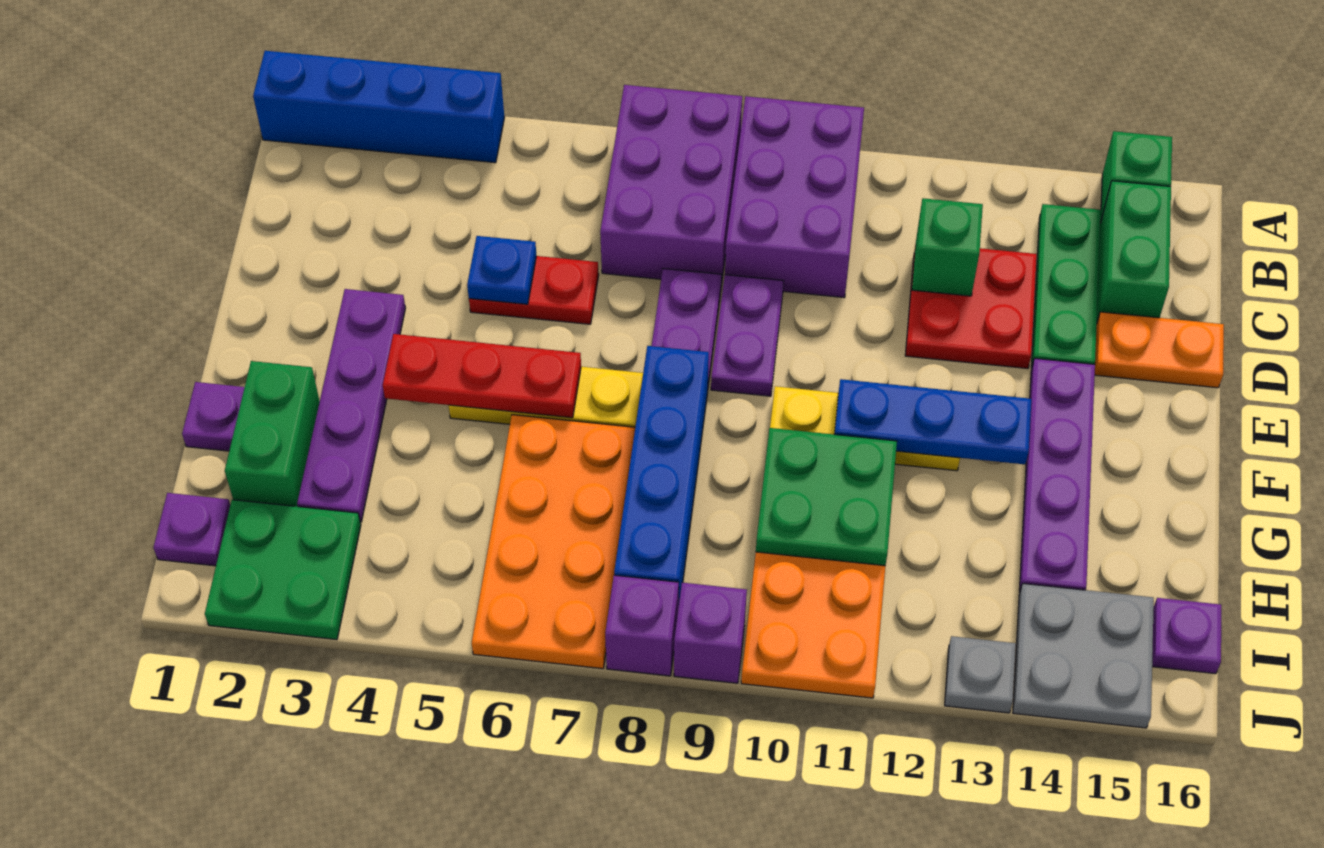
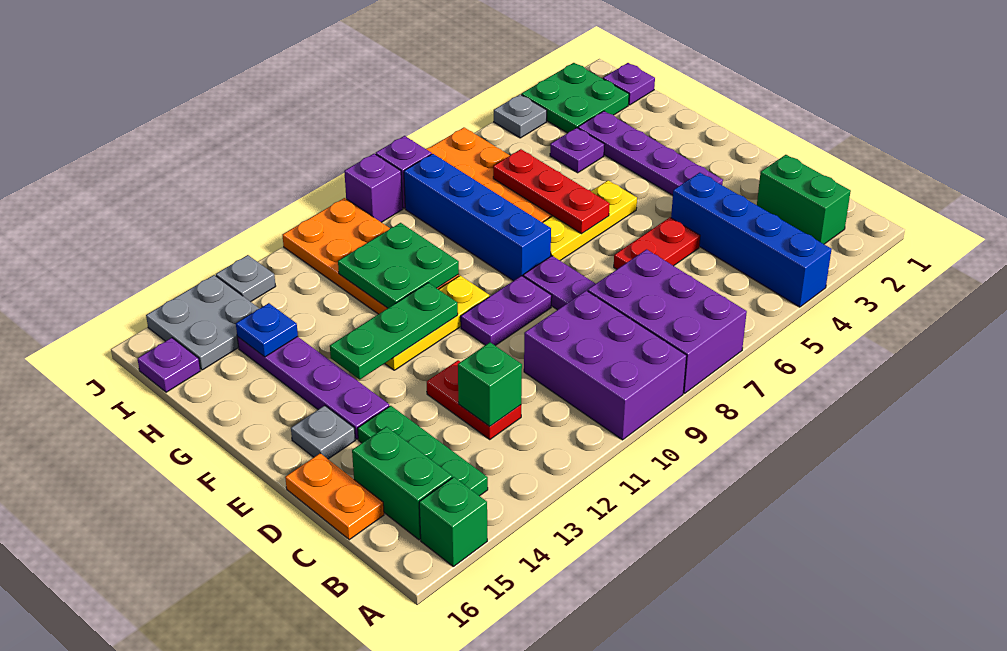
blue 1x4 brick [253,51,504,163] -> blue 1x4 brick turned to [671,173,832,307]
red 2x2 plate [905,244,1037,369] -> red 1x2 plate [427,360,521,439]
blue 1x1 plate [467,236,536,304] -> blue 1x1 plate moved to [236,303,298,357]
purple 1x2 plate [711,275,784,396] -> purple 1x2 plate turned to [461,276,552,346]
orange 1x2 plate [1095,312,1224,388] -> orange 1x2 plate turned to [285,453,384,540]
none -> grey 1x1 plate [291,406,355,459]
red 1x3 plate [383,334,581,418] -> red 1x3 plate turned to [493,149,610,234]
blue 1x3 plate [835,379,1031,464] -> green 1x3 plate [330,283,458,379]
purple 1x1 plate [182,382,245,451] -> purple 1x1 plate moved to [550,128,605,173]
green 1x2 brick [225,361,320,507] -> green 1x2 brick moved to [757,155,851,244]
none -> grey 1x1 plate [494,94,547,138]

